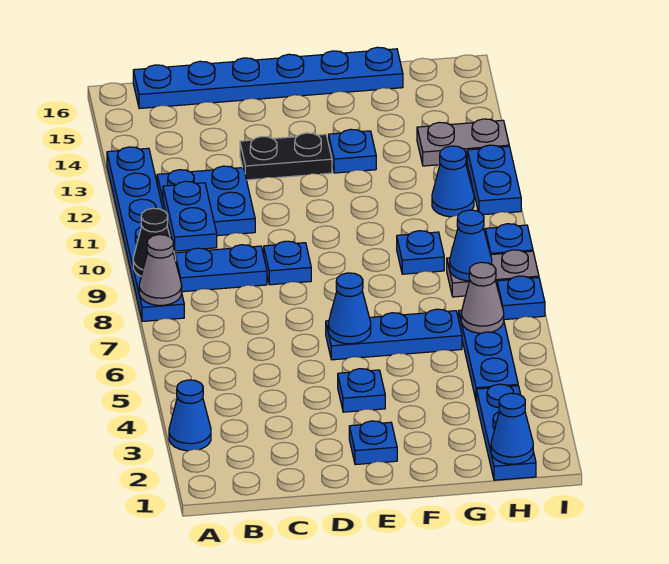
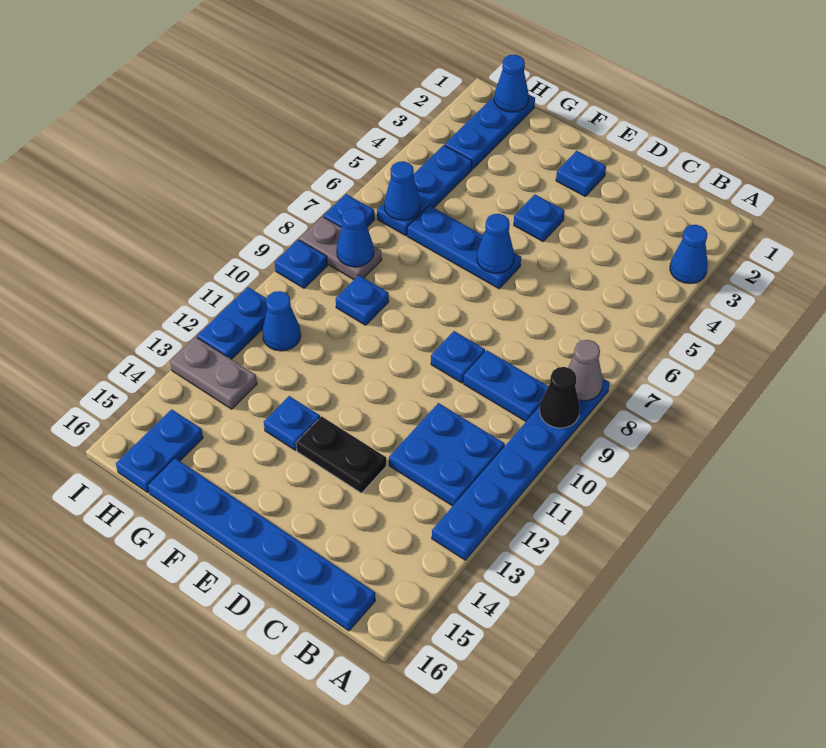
blue 1x2 plate [163,181,217,251] -> blue 1x2 plate moved to [116,409,203,493]
grey 1x1 cone [461,262,504,333] -> blue 1x1 cone [384,161,420,220]

